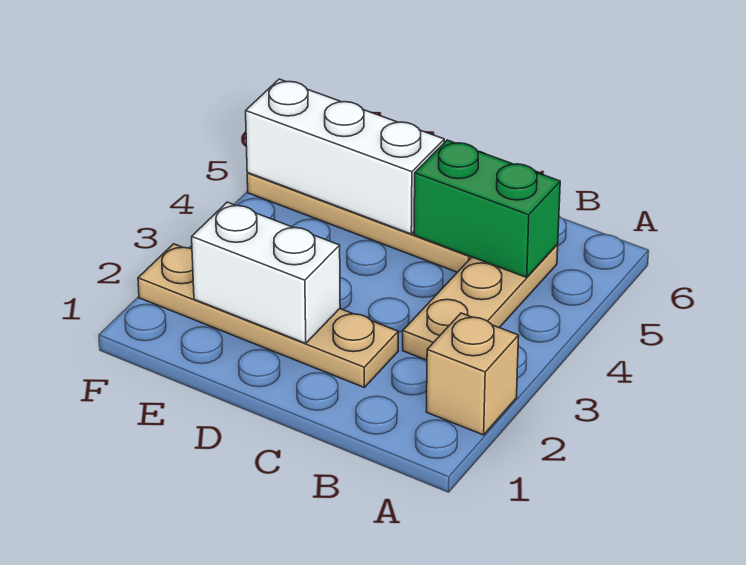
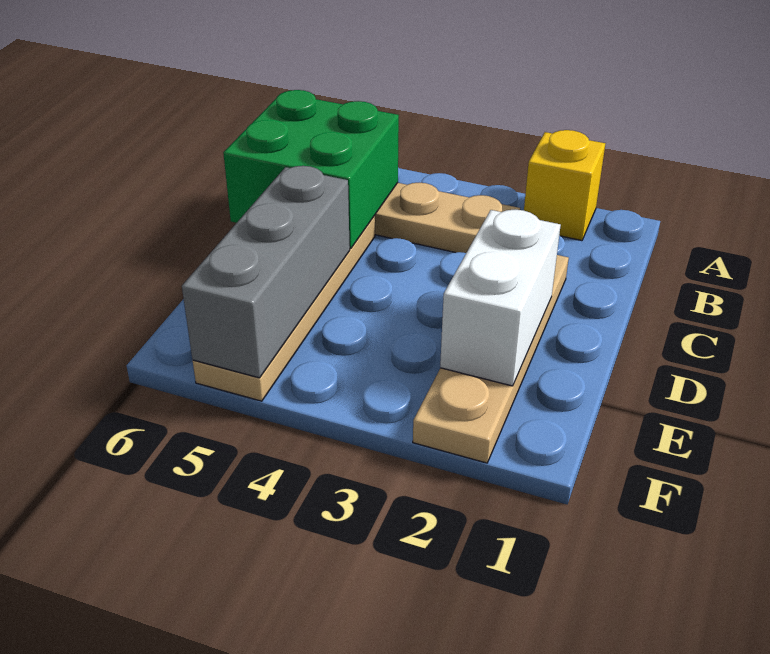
tan 1x1 brick [426,313,519,435] -> yellow 1x1 brick [524,130,605,241]
green 1x2 brick [414,140,560,277] -> green 2x2 brick [223,90,399,249]
white 1x3 brick [246,79,444,234] -> grey 1x3 brick [182,166,350,378]

